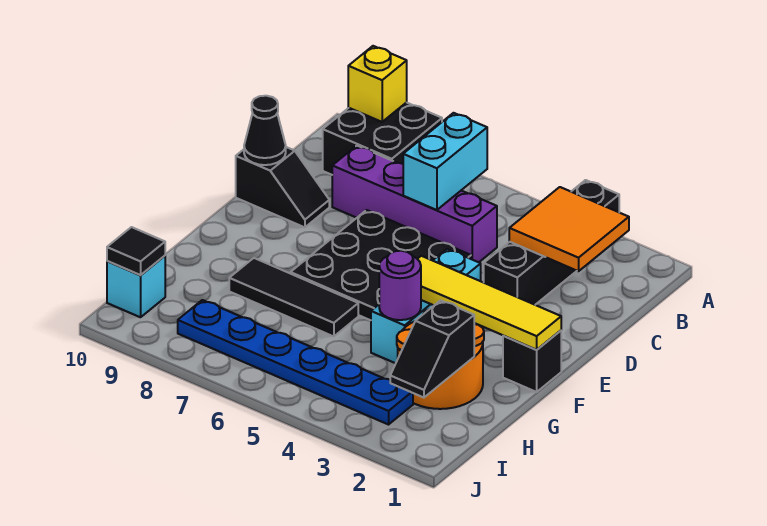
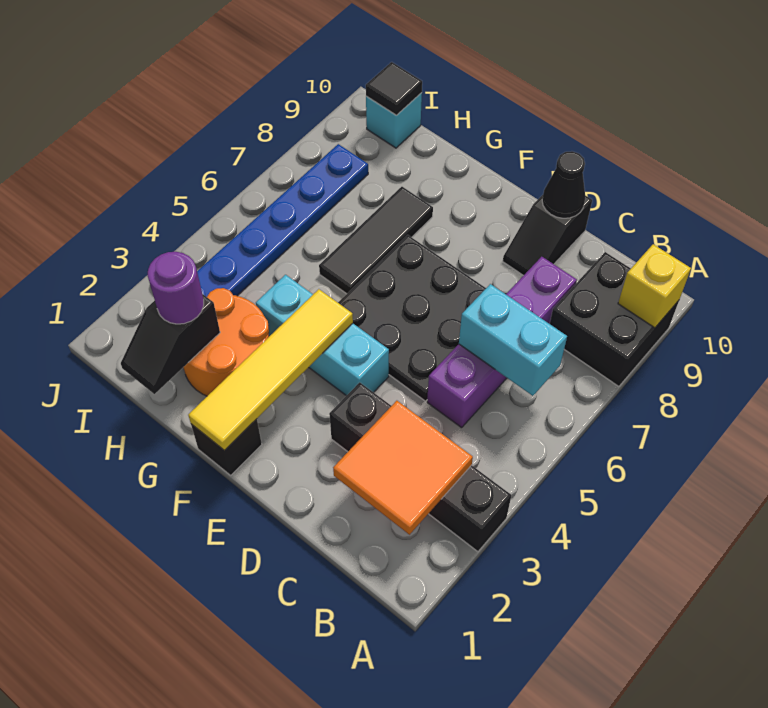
purple 1x1 round brick [379,251,421,320] -> purple 1x1 round brick moved to [148,252,204,324]
black 1x2 slope [390,300,474,398] -> black 1x2 slope turned to [121,294,220,394]

